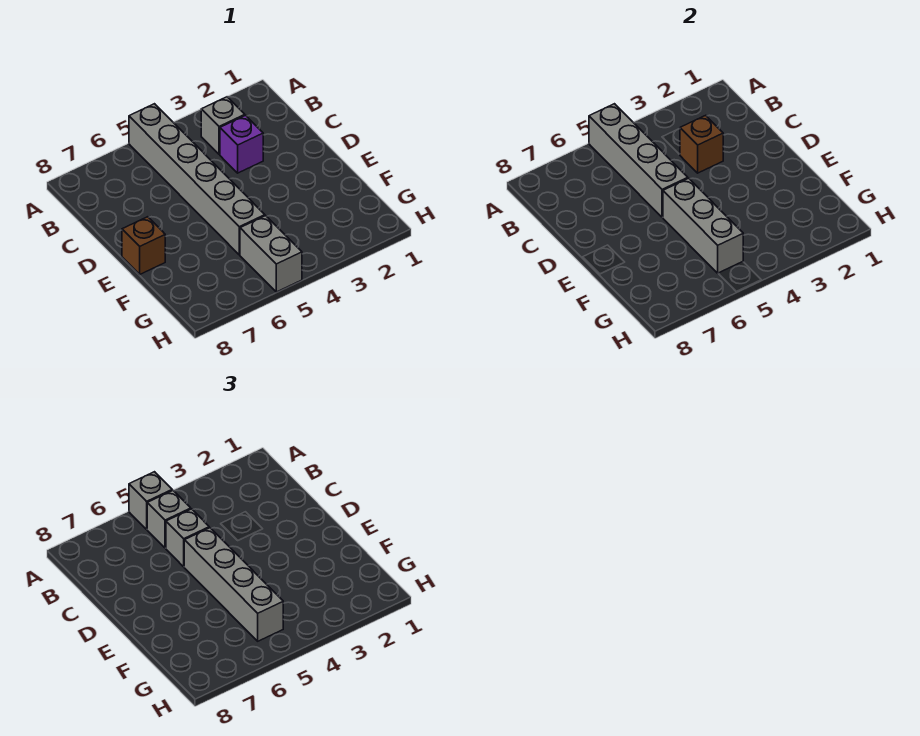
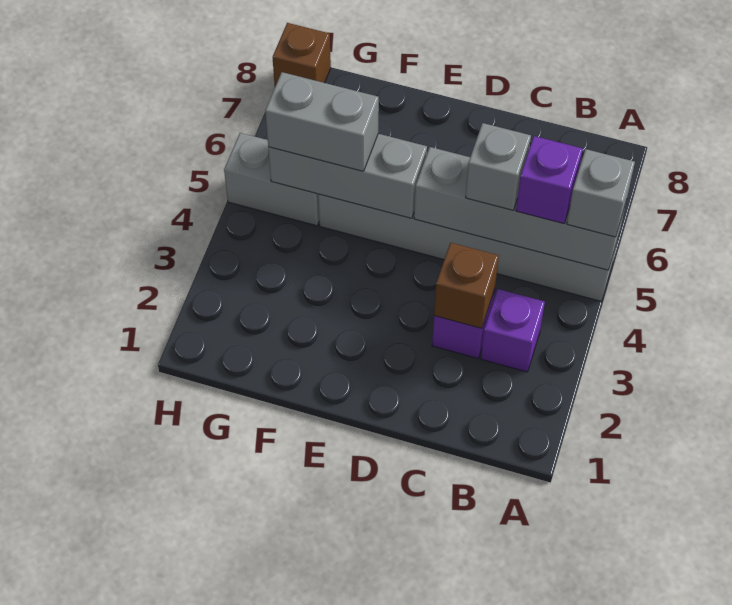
grey 1x1 brick [201,97,245,154] -> purple 1x1 brick [481,289,545,372]
grey 1x1 brick [147,490,191,548] -> purple 1x1 brick [516,136,583,224]
grey 1x4 brick [184,528,283,641] -> grey 1x2 brick [265,72,379,171]
brown 1x1 brick [122,217,165,274] -> brown 1x1 brick moved to [273,23,331,86]

